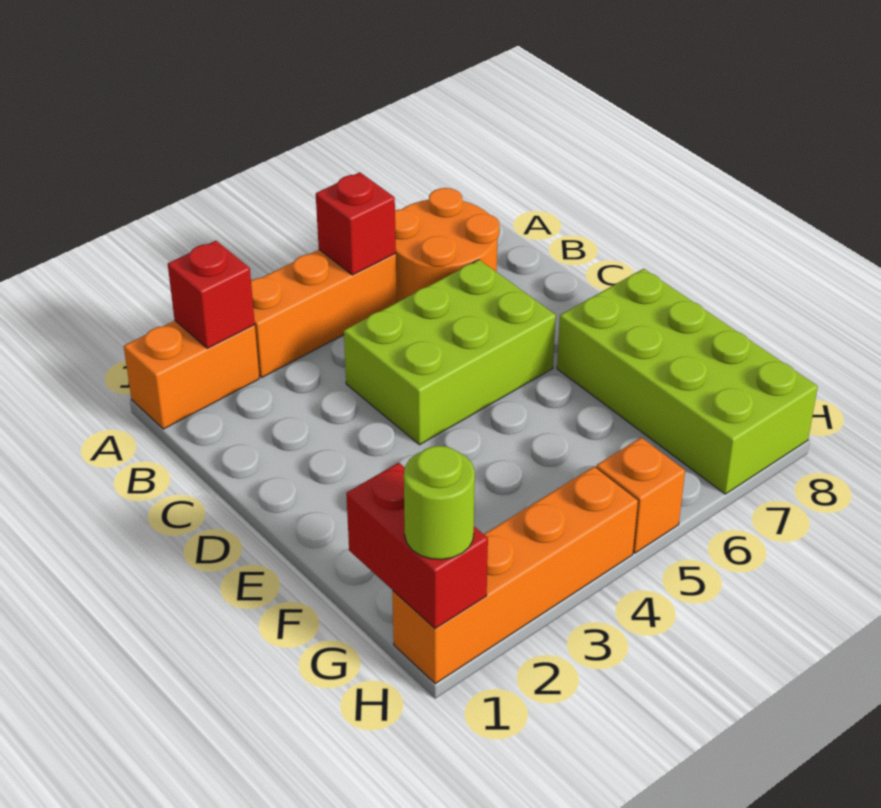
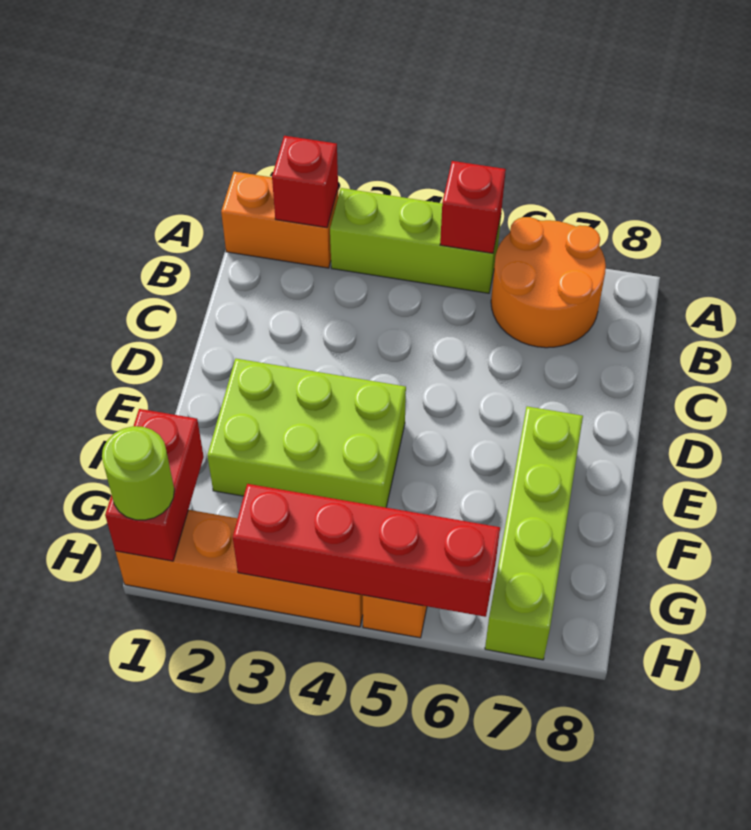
orange 1x3 brick [251,250,397,377] -> lime 1x3 brick [330,188,501,293]
lime 2x3 brick [344,260,556,445] -> lime 2x3 brick moved to [207,359,406,507]
lime 2x4 brick [557,269,818,494] -> lime 1x4 brick [485,406,583,660]
none -> red 1x4 brick [233,484,500,617]

